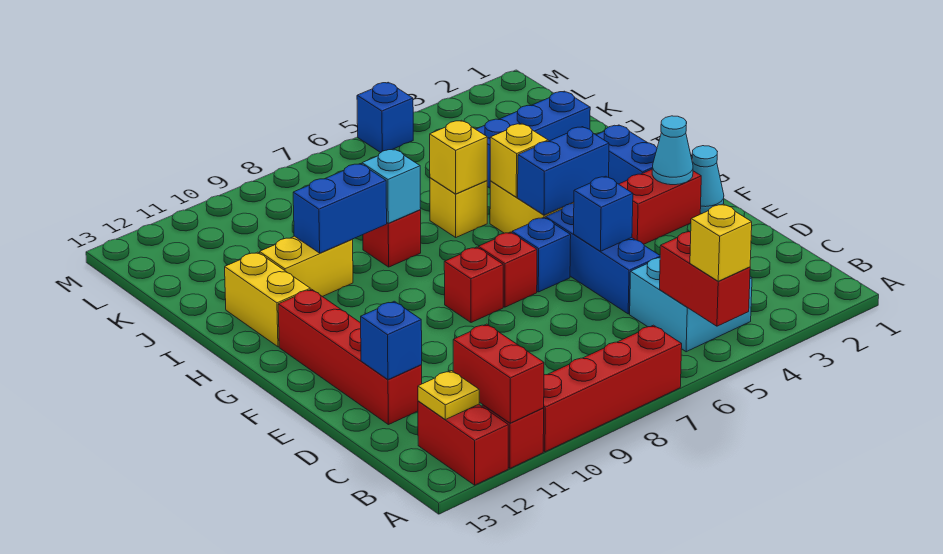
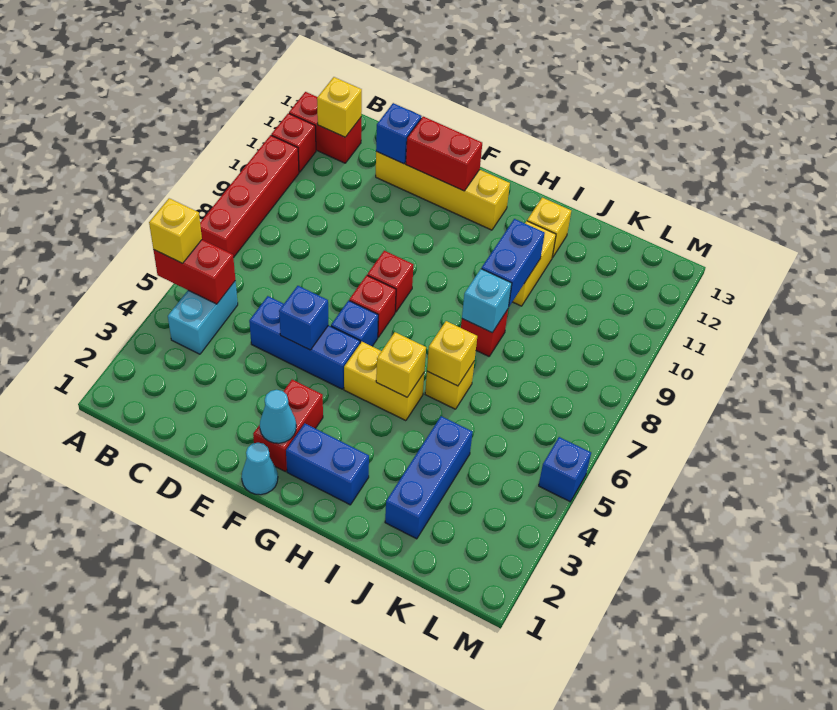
red 1x2 brick [453,324,544,423] -> red 1x2 brick moved to [406,117,482,191]
cyan 2x2 brick [630,258,752,352] -> cyan 1x2 brick [168,281,238,354]
yellow 1x1 plate [418,371,479,420] -> yellow 1x1 brick [317,77,362,137]
red 1x4 brick [278,289,422,425] -> yellow 1x4 brick [376,152,510,230]
blue 1x2 brick [518,127,609,215] -> none
yellow 1x2 brick [225,252,310,347] -> yellow 1x1 brick [527,198,571,258]

